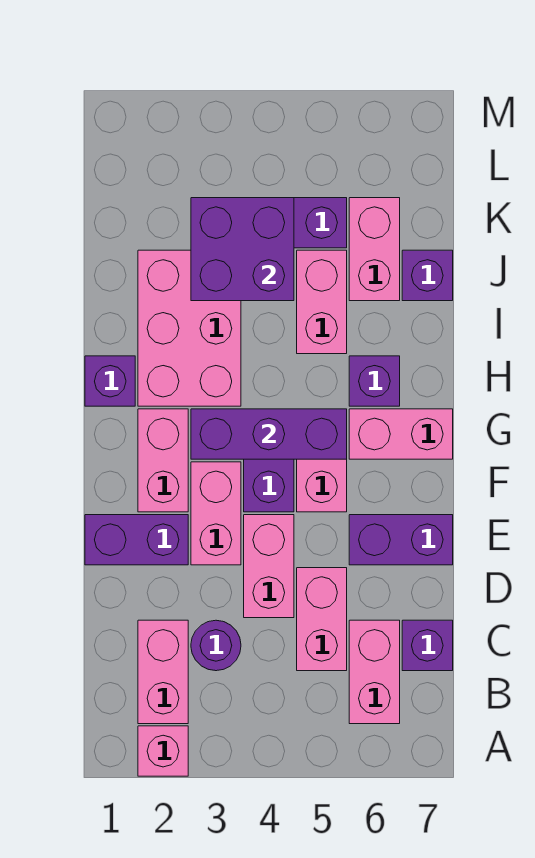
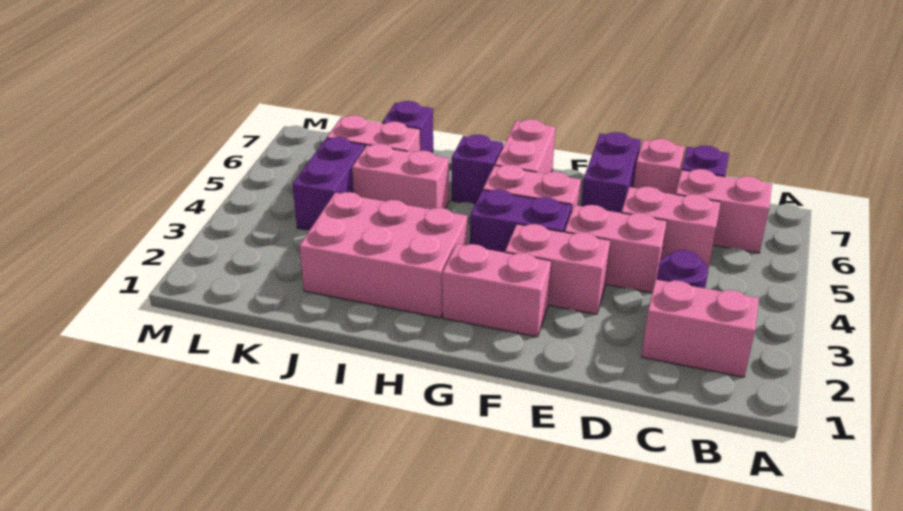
pink 1x1 brick [138,726,188,776] -> pink 1x1 brick moved to [633,139,685,194]
purple 1x2 brick [85,515,188,565] -> none
purple 1x3 brick [191,409,347,459] -> none
purple 1x1 brick [85,356,135,406] -> none
purple 2x2 brick [191,198,294,301] -> none

